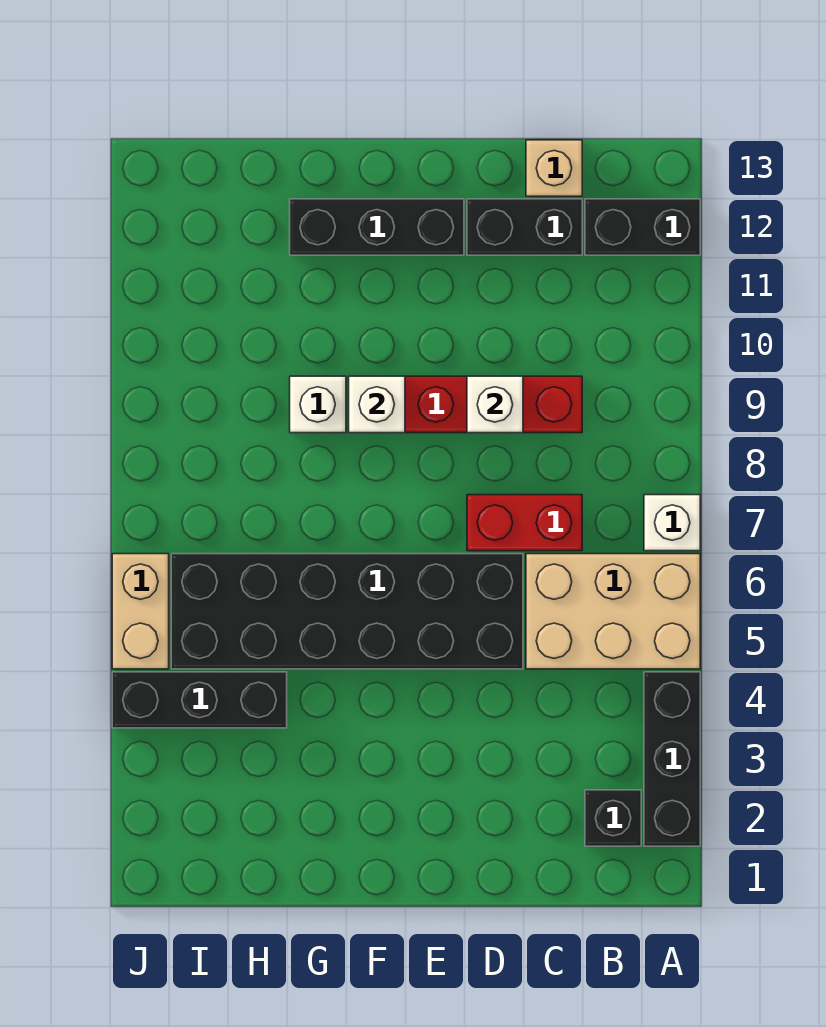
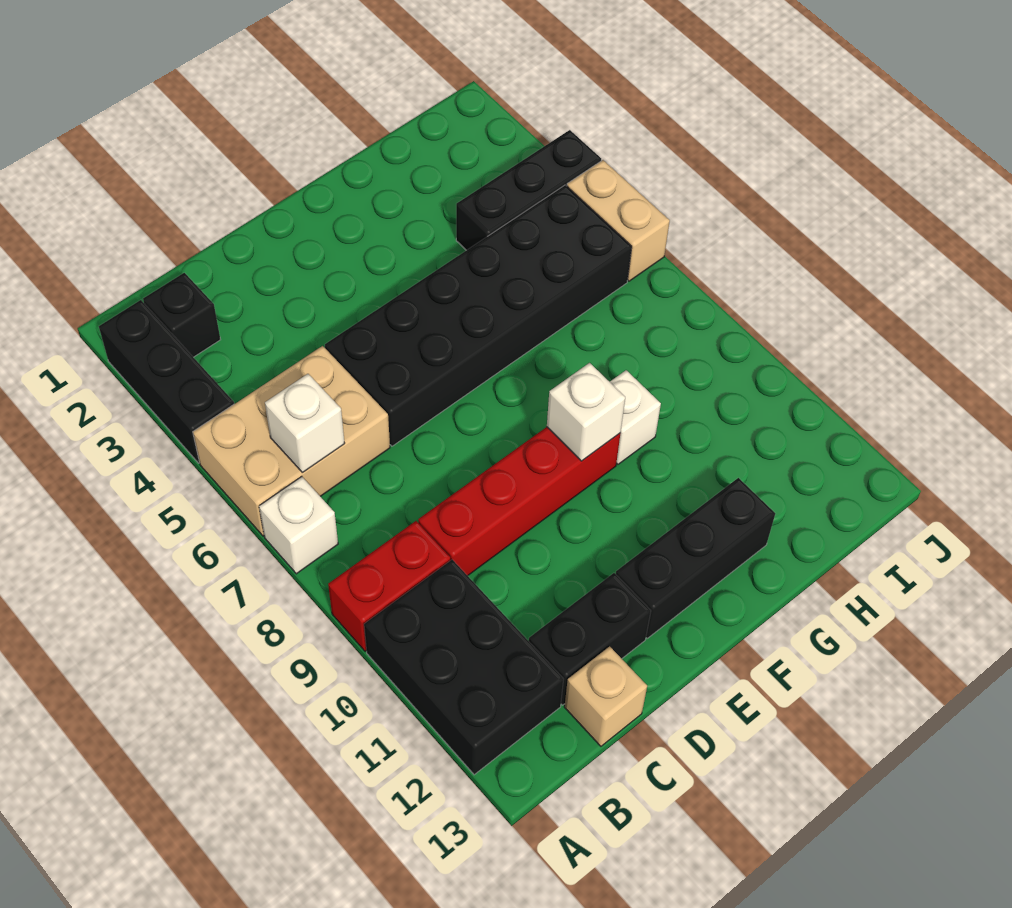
black 1x2 brick [585,199,700,255] -> black 2x3 brick [364,560,564,775]
red 1x2 brick [467,495,582,551] -> red 1x2 brick moved to [328,521,450,651]
white 1x1 brick [467,376,523,433] -> white 1x1 brick moved to [265,374,345,472]

